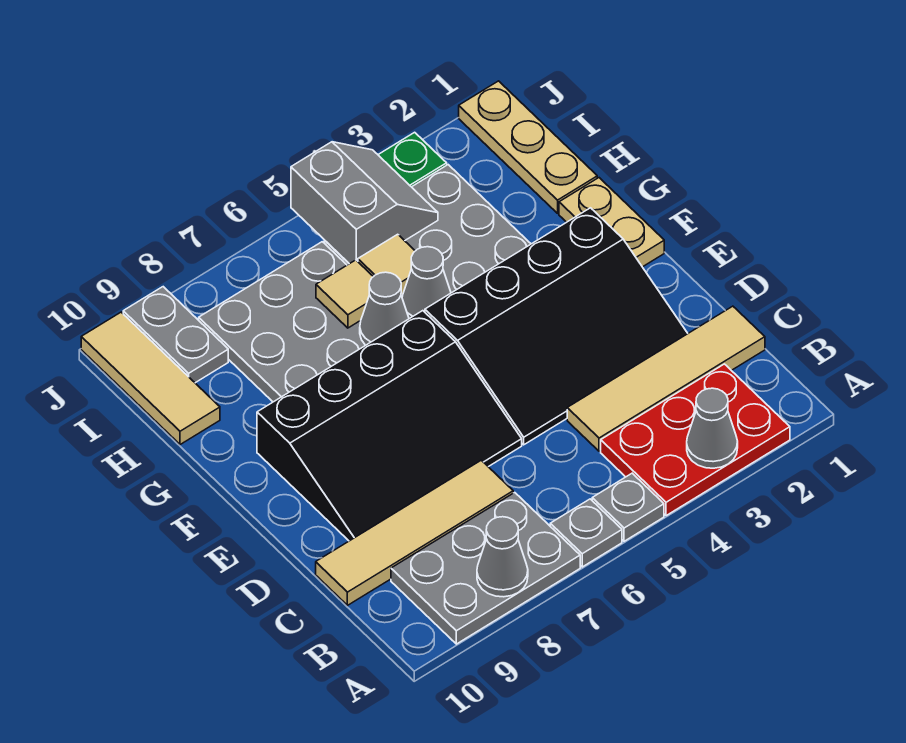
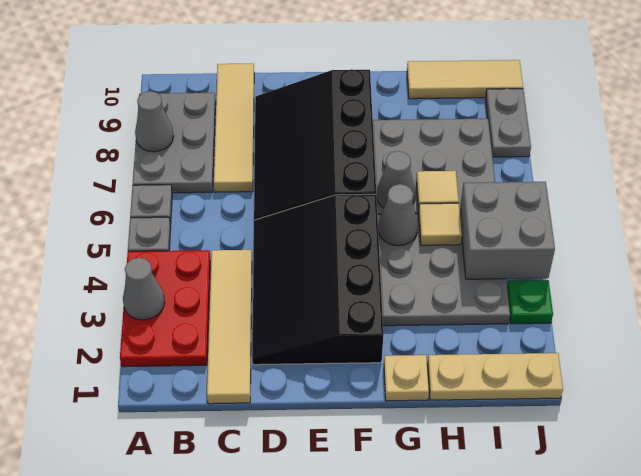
tan 1x2 plate [559,178,664,267] -> tan 1x1 plate [384,355,429,401]
grey 2x2 slope [291,142,438,264] -> grey 2x2 brick [460,182,555,279]
grey 1x2 plate [123,287,228,383] -> grey 1x2 plate turned to [485,89,531,157]

